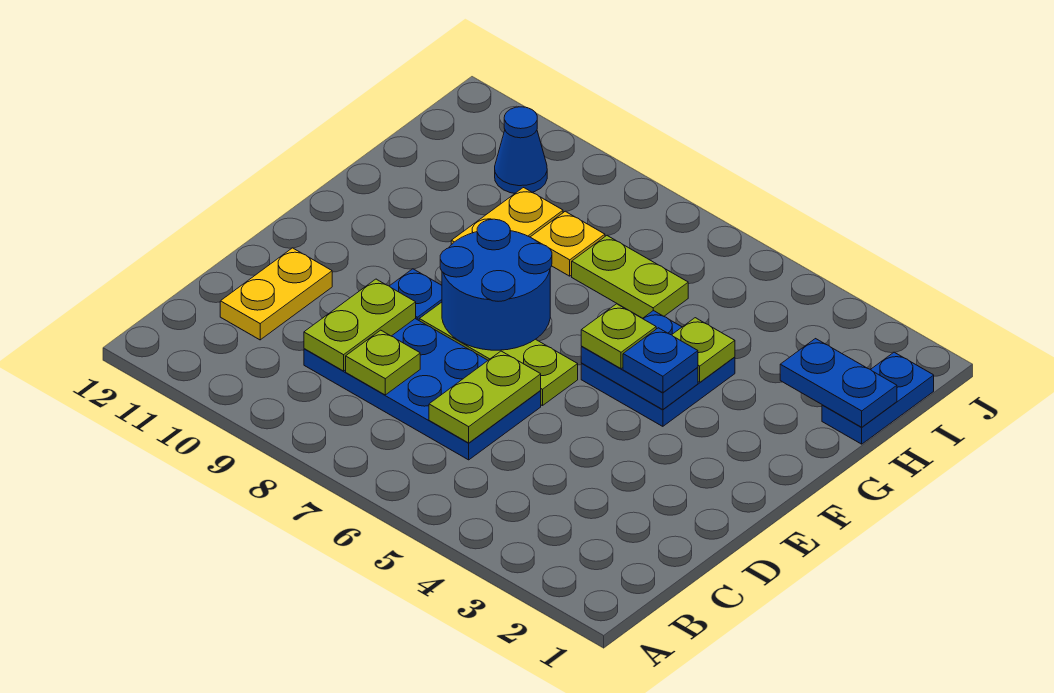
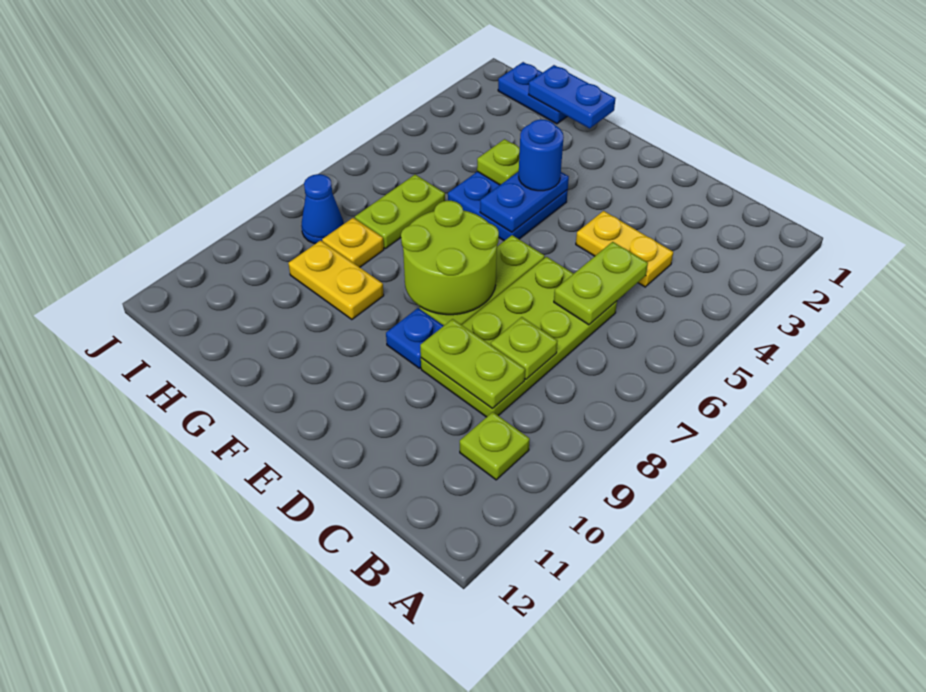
blue 2x4 plate [304,319,541,460] -> lime 2x4 plate [421,257,617,417]
lime 1x2 plate [429,351,541,443] -> lime 1x2 plate turned to [554,242,648,325]
yellow 1x2 plate [220,248,332,340] -> yellow 1x2 plate moved to [576,211,673,287]
blue 2x2 round brick [440,219,552,350] -> lime 2x2 round brick [401,201,499,315]
blue 1x1 plate [623,328,698,393] -> blue 1x1 round brick [519,119,564,191]
lime 1x1 plate [581,304,656,369] -> lime 1x1 plate moved to [460,412,530,480]
blue 1x2 plate [780,339,897,427] -> blue 1x2 plate turned to [529,65,616,128]
blue 1x1 cone [495,107,547,193] -> blue 1x1 cone moved to [301,174,344,244]

